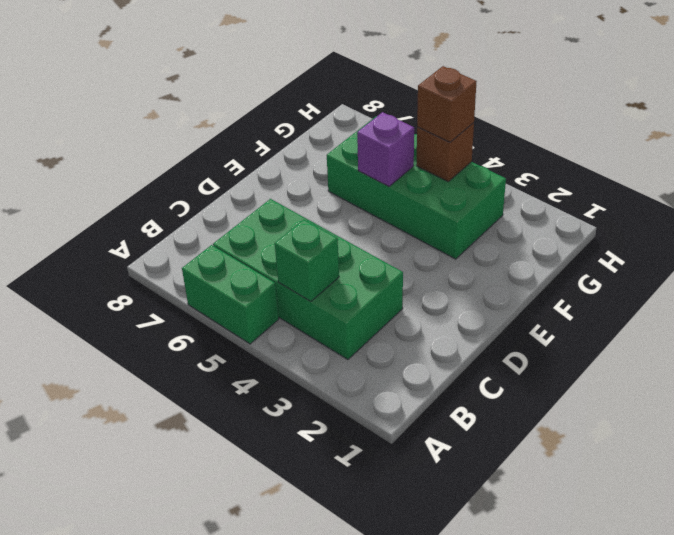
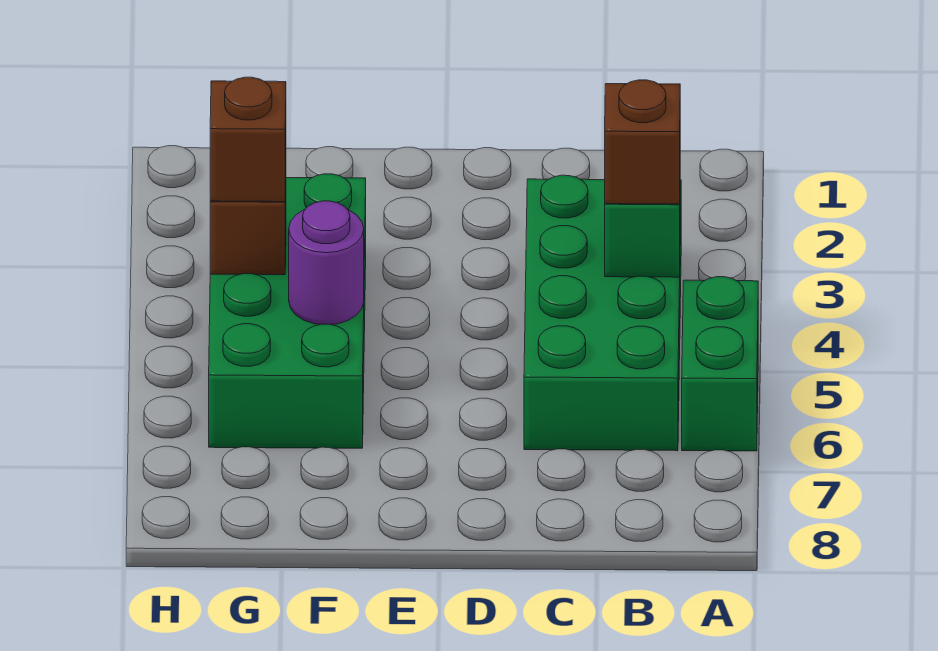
none -> brown 1x1 brick [605,80,680,204]
purple 1x1 brick [357,112,414,187] -> purple 1x1 round brick [289,201,364,325]

